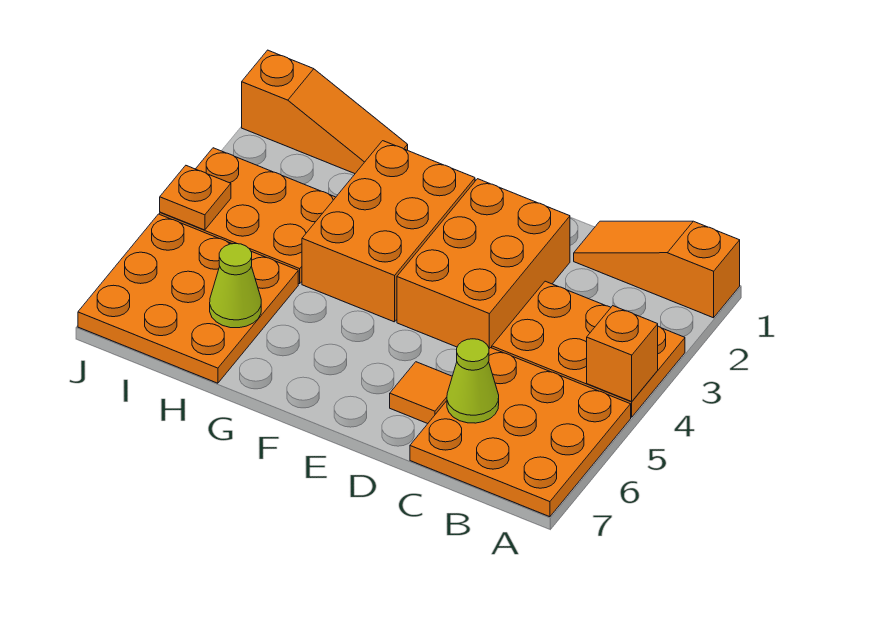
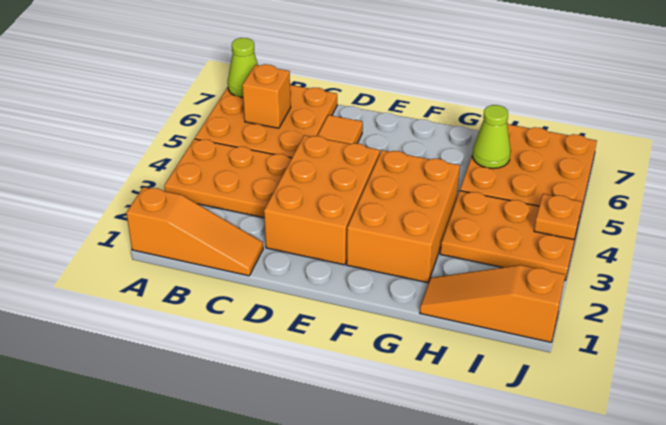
orange 1x1 brick [587,306,658,401] -> orange 1x1 brick moved to [242,64,291,128]
lime 1x1 cone [447,339,499,423] -> lime 1x1 cone moved to [228,38,258,97]

